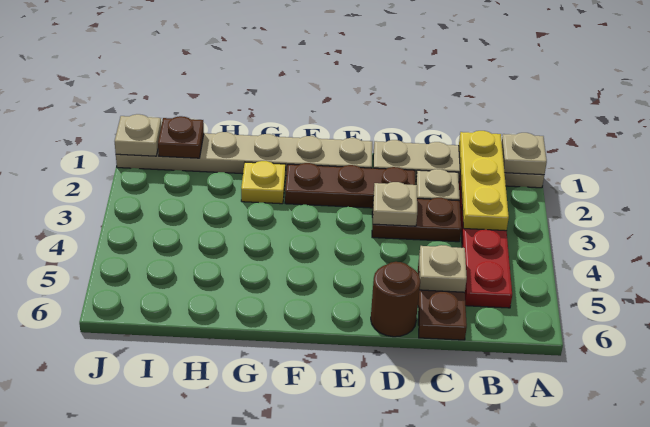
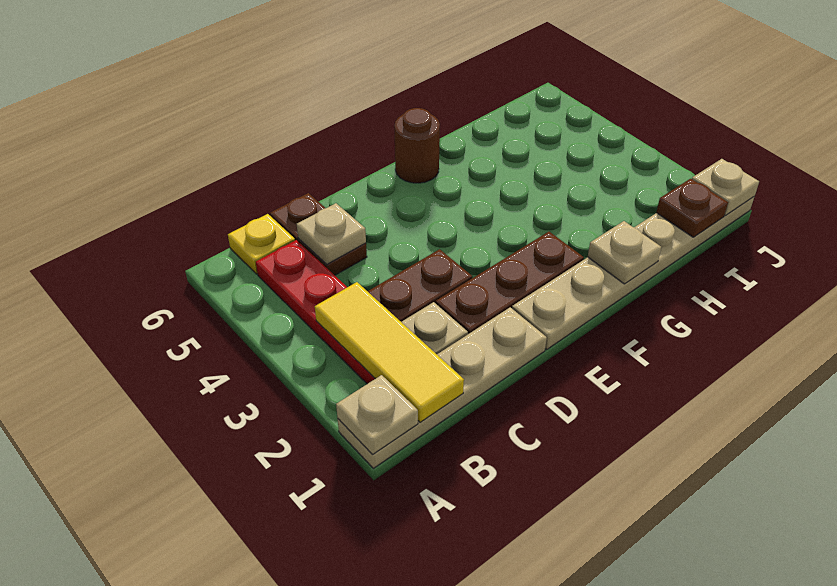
yellow 1x3 plate [459,131,509,231] -> yellow 1x3 tile [315,282,464,422]
tan 1x1 plate [373,182,417,226] -> tan 1x1 plate moved to [588,221,661,284]
brown 1x1 round brick [371,262,420,337] -> brown 1x1 round brick moved to [394,108,440,183]
yellow 1x1 plate [241,161,286,204] -> yellow 1x1 plate moved to [228,214,295,274]

